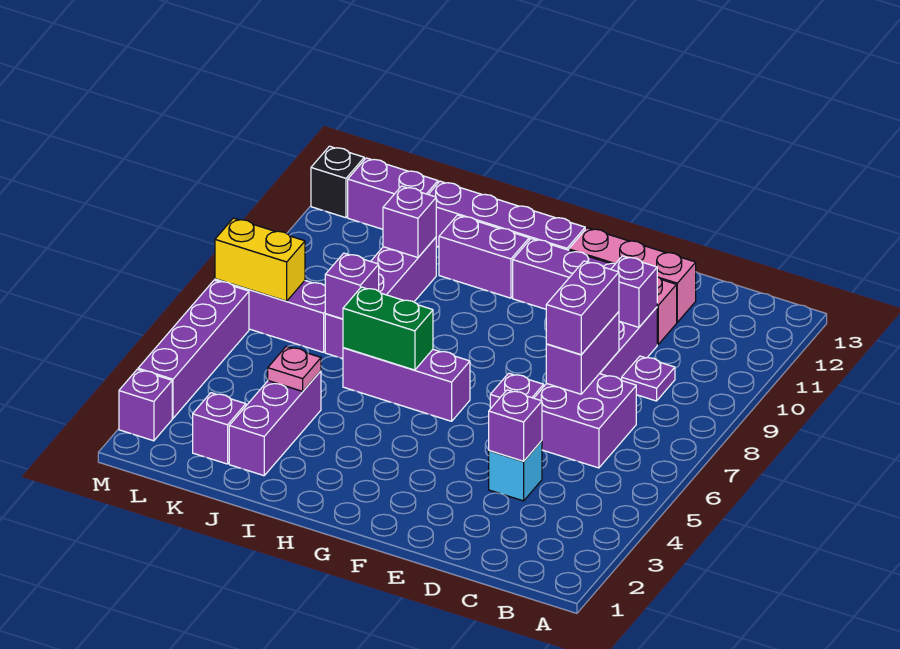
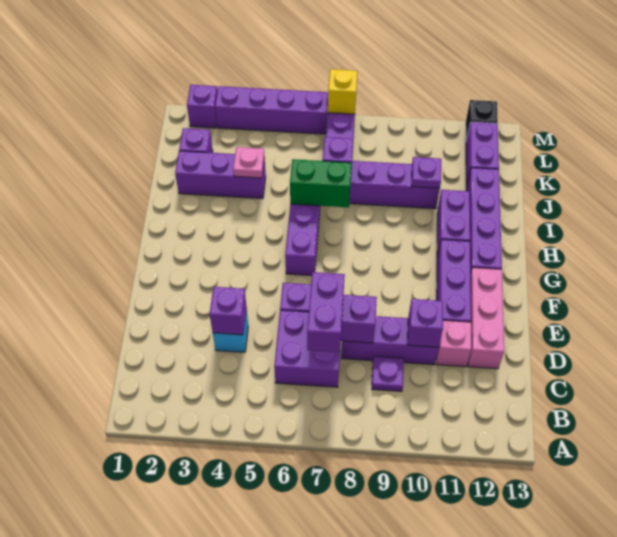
purple 1x2 brick [546,261,619,355] -> purple 1x2 brick turned to [307,272,345,352]
green 1x2 brick [343,287,433,370] -> green 1x2 brick turned to [290,159,352,207]
purple 1x1 brick [383,186,436,257] -> purple 1x1 plate [411,157,441,188]
yellow 1x2 brick [215,218,305,301] -> yellow 1x1 brick [328,69,357,114]

